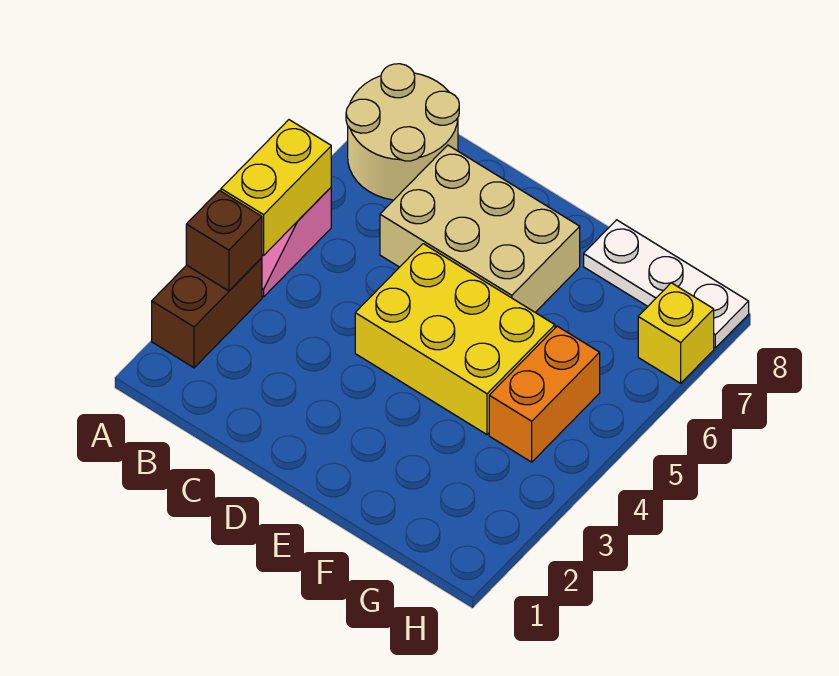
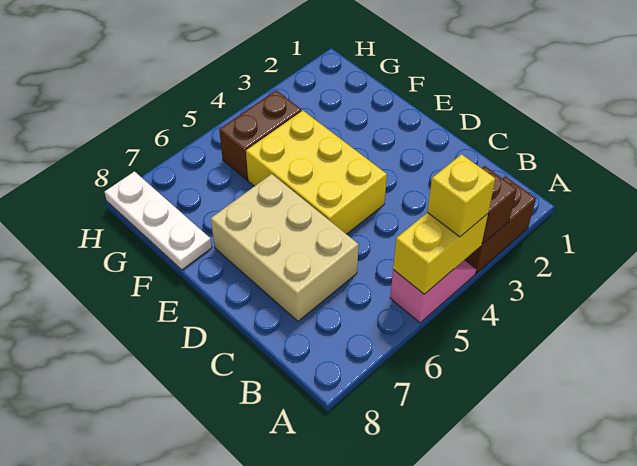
tan 2x2 round brick [346,64,459,200] -> none
orange 1x2 brick [489,326,600,462] -> brown 1x2 brick [219,90,302,180]
yellow 1x1 brick [638,283,714,383] -> yellow 1x1 brick moved to [427,154,495,237]

